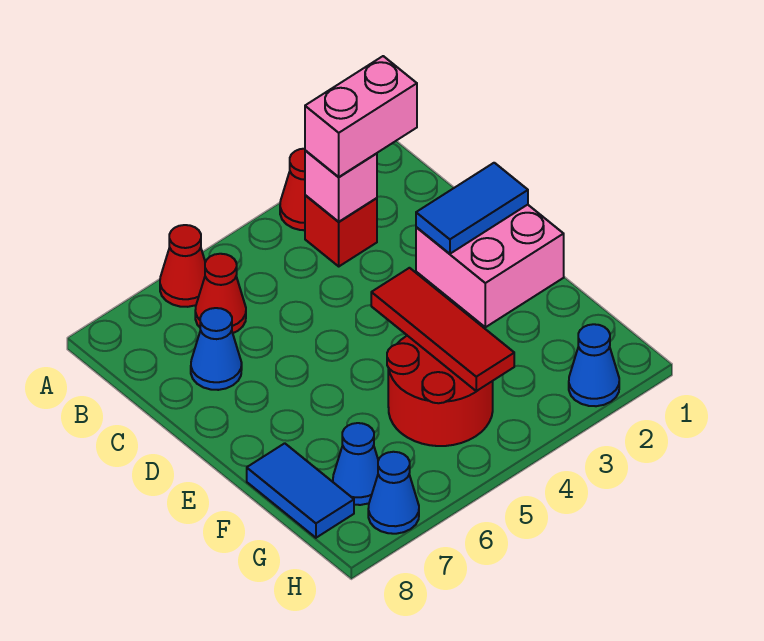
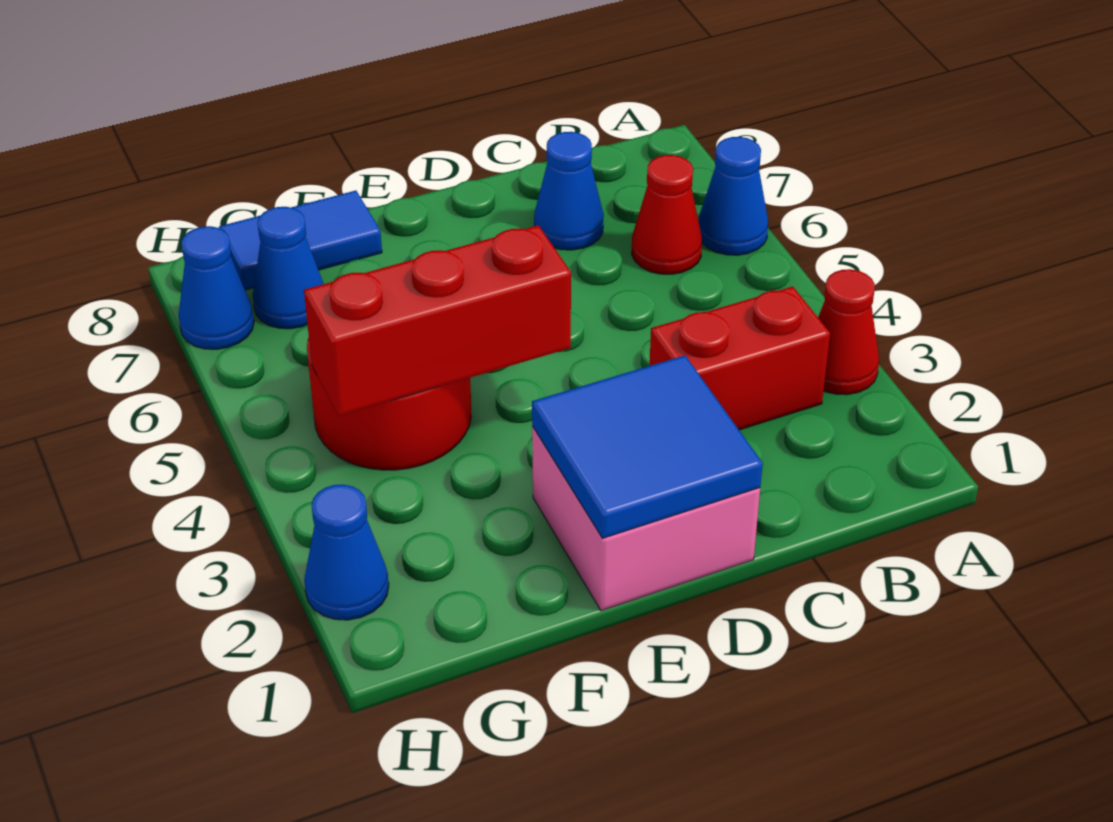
red 1x1 cone [160,225,205,307] -> blue 1x1 cone [699,137,768,255]
pink 1x2 brick [305,56,417,177] -> none
red 1x1 brick [305,195,377,266] -> red 1x2 brick [649,286,830,430]
pink 1x1 brick [305,150,377,222] -> none
blue 1x2 tile [416,163,528,254] -> blue 2x2 tile [532,355,763,538]
red 1x3 tile [371,268,514,391] -> red 1x3 brick [304,225,571,416]

